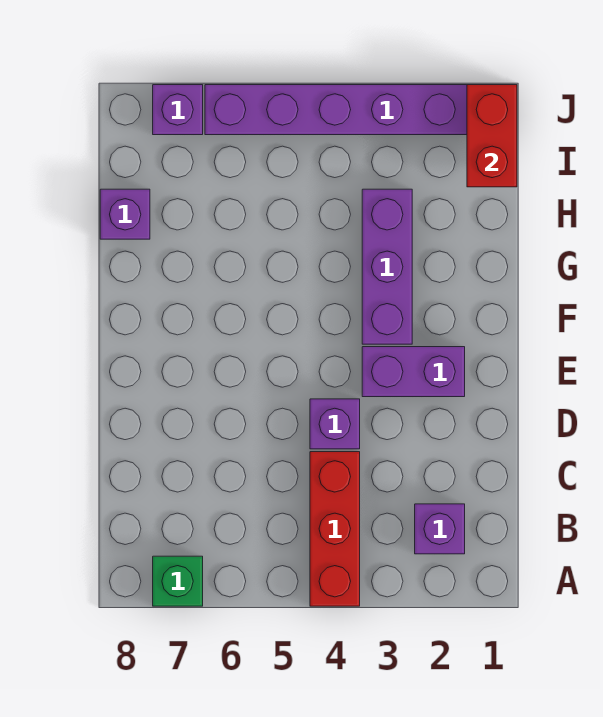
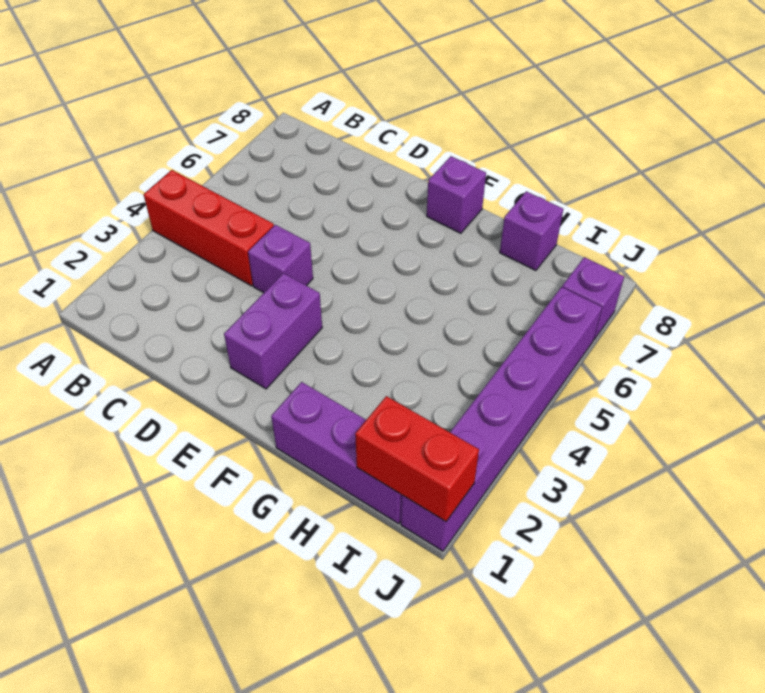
green 1x1 brick [153,556,203,606] -> none
purple 1x1 brick [415,504,465,554] -> purple 1x1 brick moved to [427,156,486,233]
purple 1x3 brick [362,189,412,344] -> purple 1x3 brick moved to [271,382,402,524]

